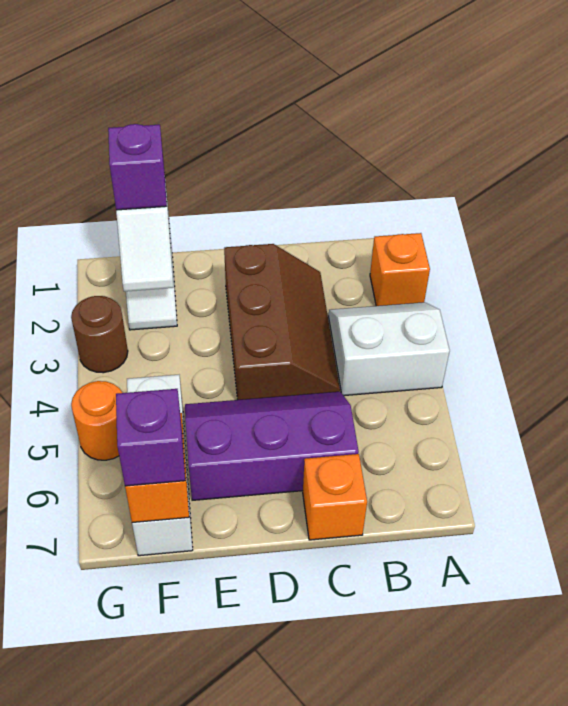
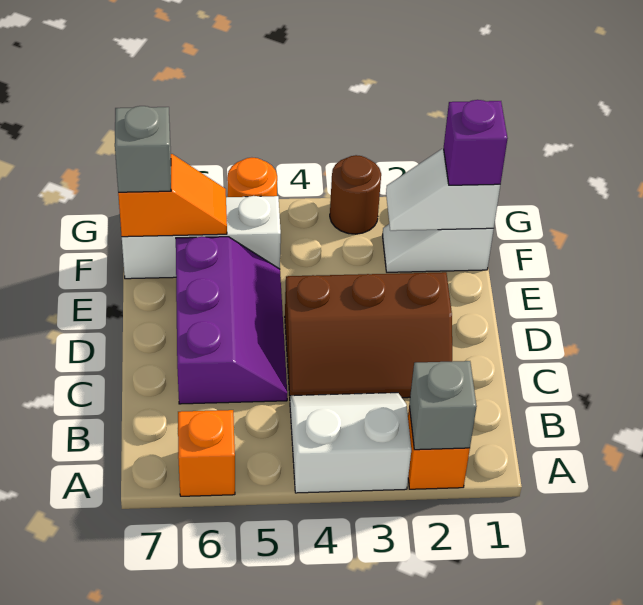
none -> grey 1x1 brick [409,361,477,450]
white 2x2 slope [329,302,450,396] -> white 2x2 slope turned to [290,393,411,493]
orange 1x1 brick [303,454,367,540] -> orange 1x1 brick moved to [178,410,235,496]
purple 1x1 brick [116,389,185,486] -> grey 1x1 brick [115,106,171,192]

